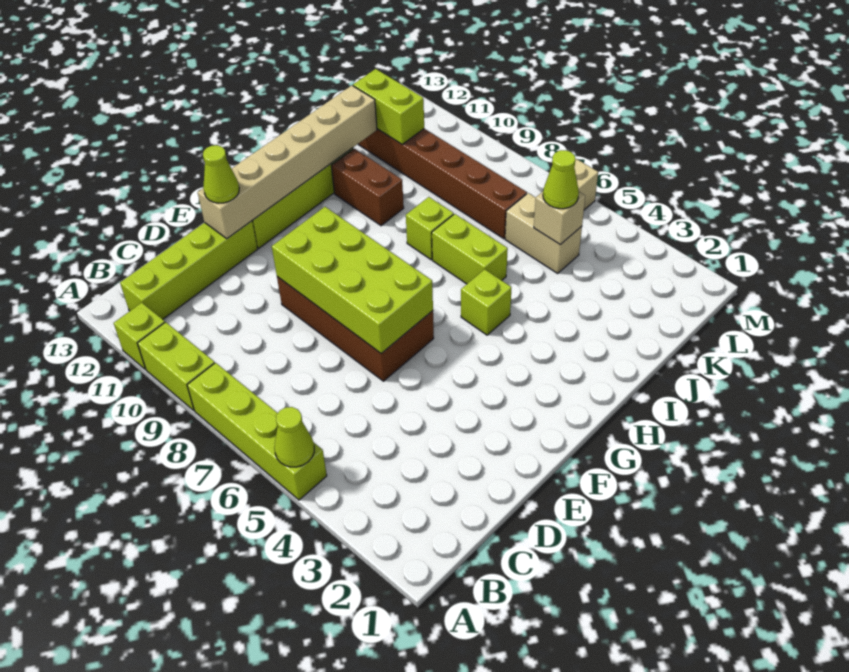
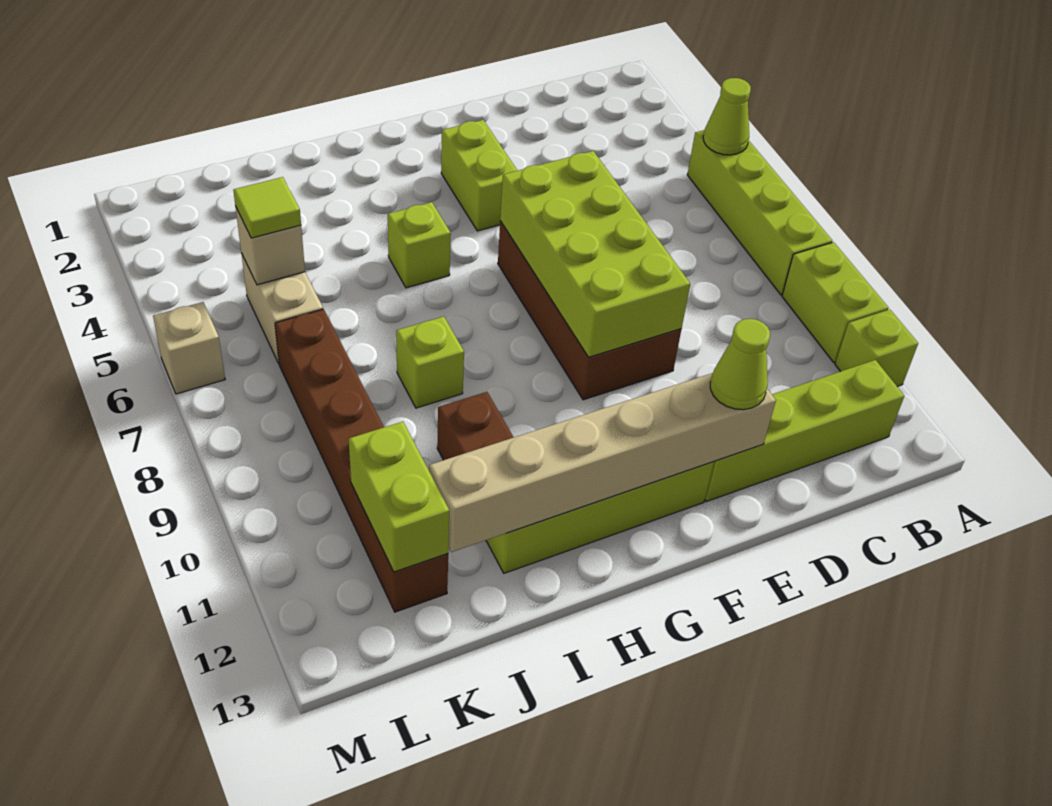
lime 1x2 brick [432,214,508,284] -> lime 1x2 brick moved to [441,120,518,231]
lime 1x1 cone [543,150,579,209] -> lime 1x1 tile [233,177,301,238]

